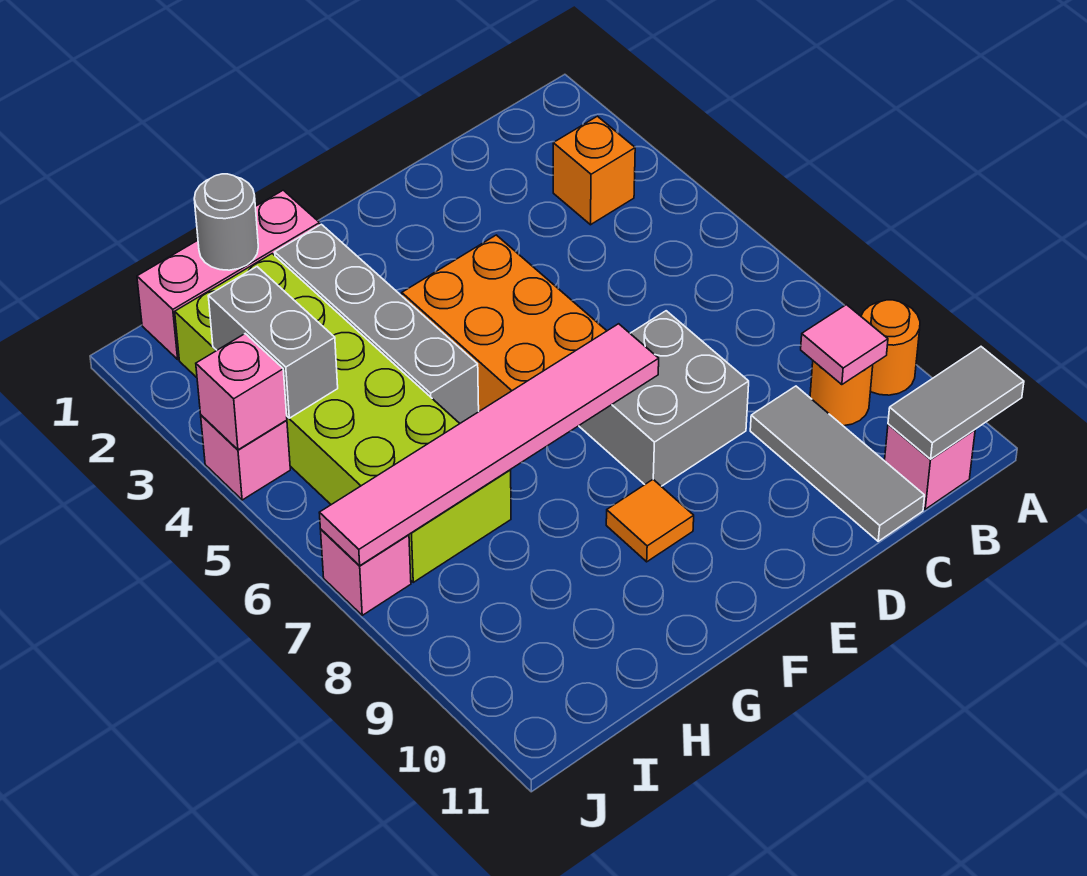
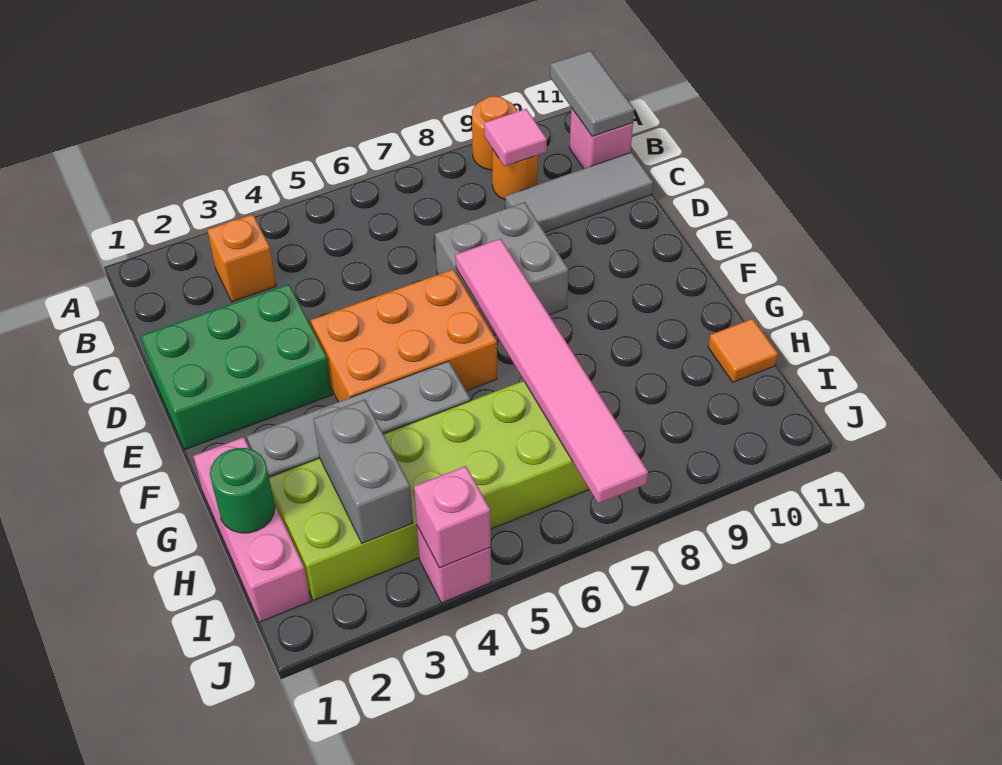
none -> green 2x3 brick [141,284,332,450]
orange 1x1 tile [606,480,694,562] -> orange 1x1 tile moved to [708,319,778,382]
grey 1x1 round brick [194,174,258,270] -> green 1x1 round brick [210,448,275,533]
grey 1x2 brick [208,267,338,418] -> grey 1x2 brick turned to [314,399,413,543]
pink 1x1 brick [321,530,411,615] -> none

